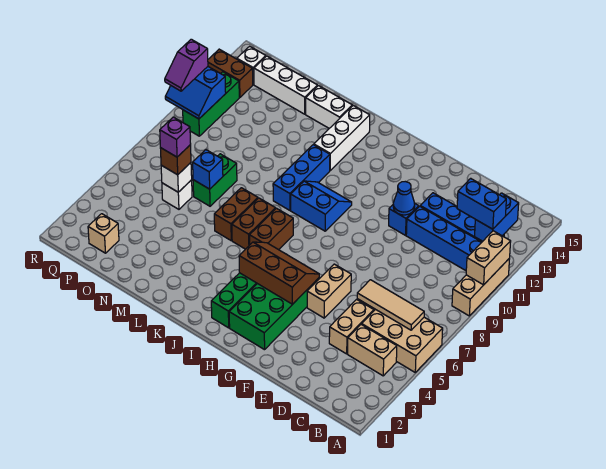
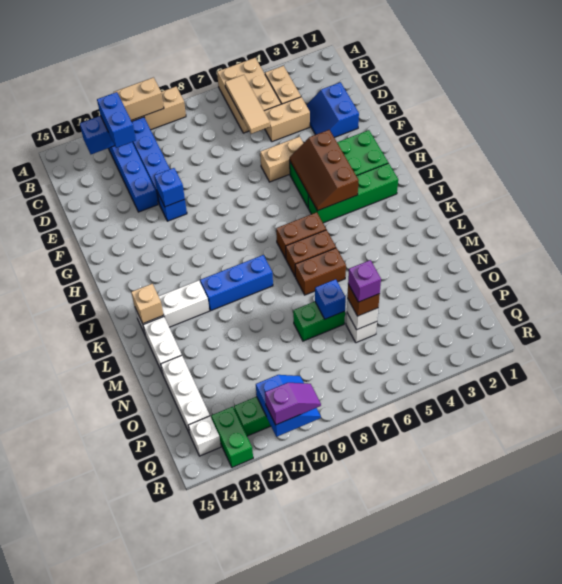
blue 1x1 cone [393,182,415,215] -> blue 1x1 brick [154,168,185,207]
blue 2x2 slope [291,181,352,231] -> blue 2x2 slope moved to [306,82,359,138]
tan 1x1 brick [88,214,119,253] -> tan 1x1 brick moved to [131,284,164,323]
brown 1x2 brick [208,49,253,97] -> green 1x2 brick [211,407,253,467]

